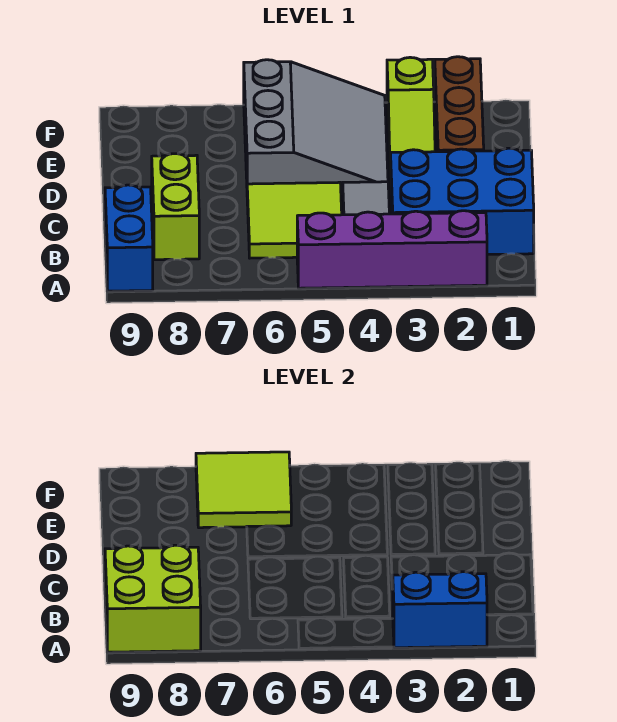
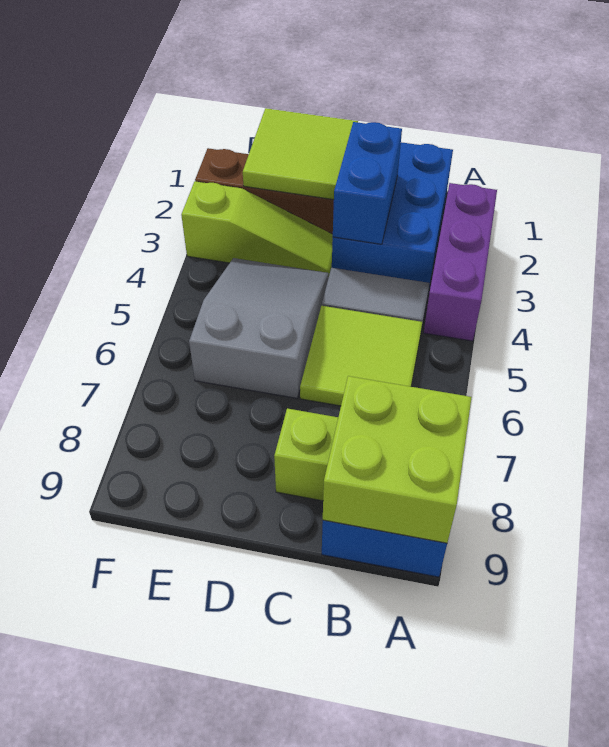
purple 1x4 brick [297,211,487,288] -> purple 1x3 brick [424,183,497,341]
blue 1x2 brick [393,572,487,648] -> blue 1x2 brick moved to [333,122,402,244]
grey 3x3 slope [244,60,388,195] -> grey 2x3 slope [189,258,329,398]
lime 2x2 tile [196,452,291,528] -> lime 2x2 tile moved to [243,108,358,200]

